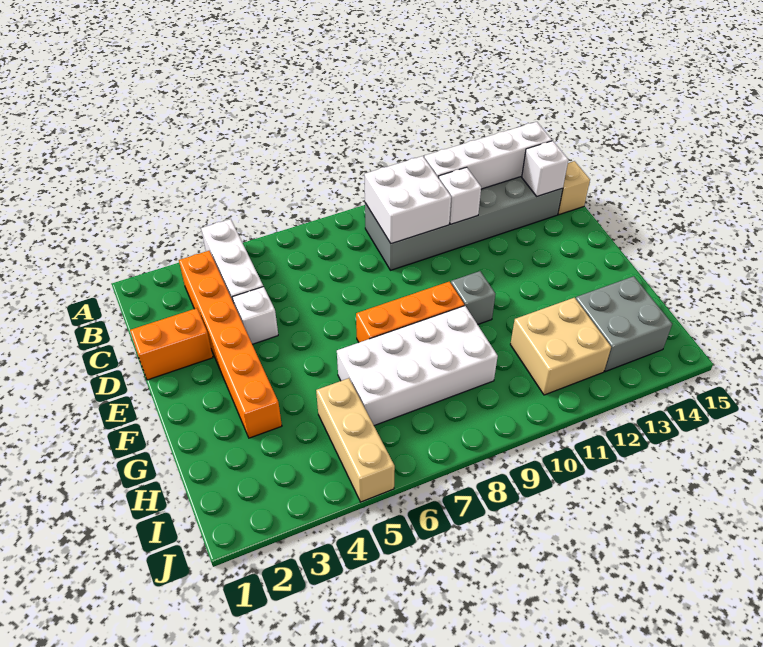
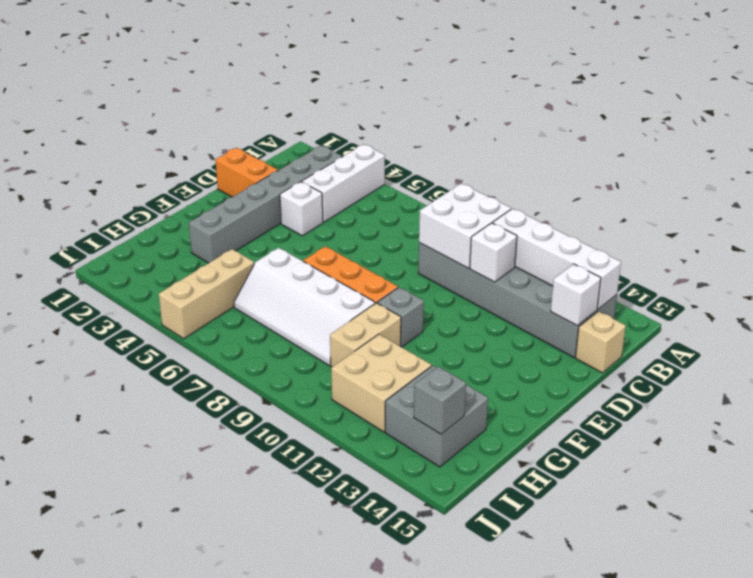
orange 1x6 brick [179,251,282,438] -> grey 1x6 brick [189,145,342,263]
white 2x4 brick [337,306,498,426] -> white 2x4 slope [234,248,375,366]
none -> tan 1x2 brick [330,303,401,367]
none -> grey 1x1 brick [414,366,466,434]

